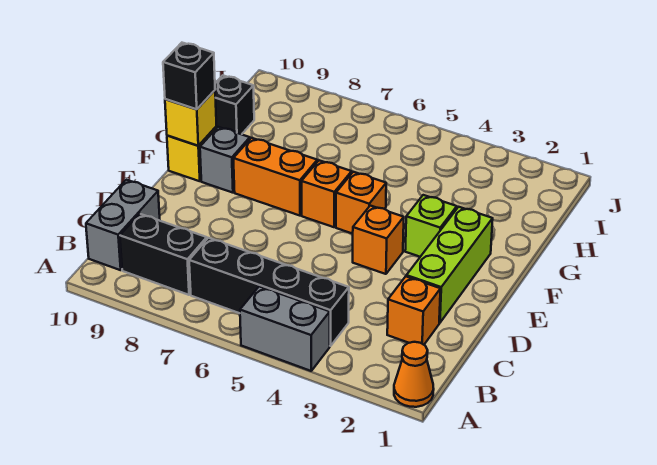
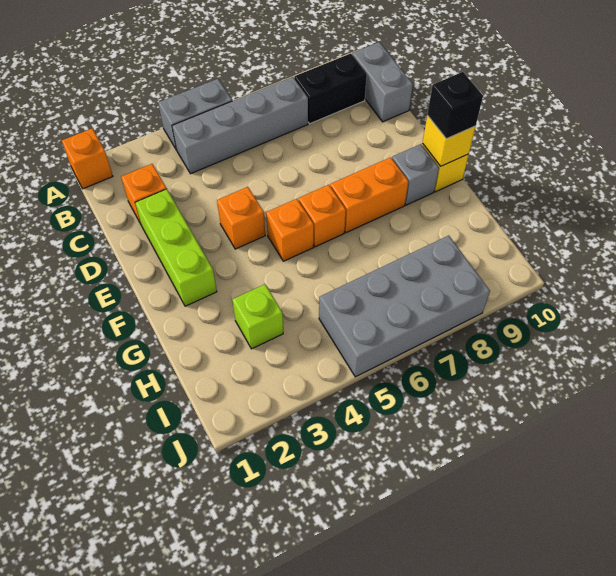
orange 1x1 cone [394,342,434,407] -> orange 1x1 brick [62,128,113,189]
black 1x4 brick [189,238,349,346] -> grey 1x4 brick [172,77,308,174]
lime 1x1 brick [405,195,457,257] -> lime 1x1 brick moved to [232,284,283,349]
black 1x1 brick [215,75,254,134] -> none
none -> grey 2x4 brick [319,236,490,377]

